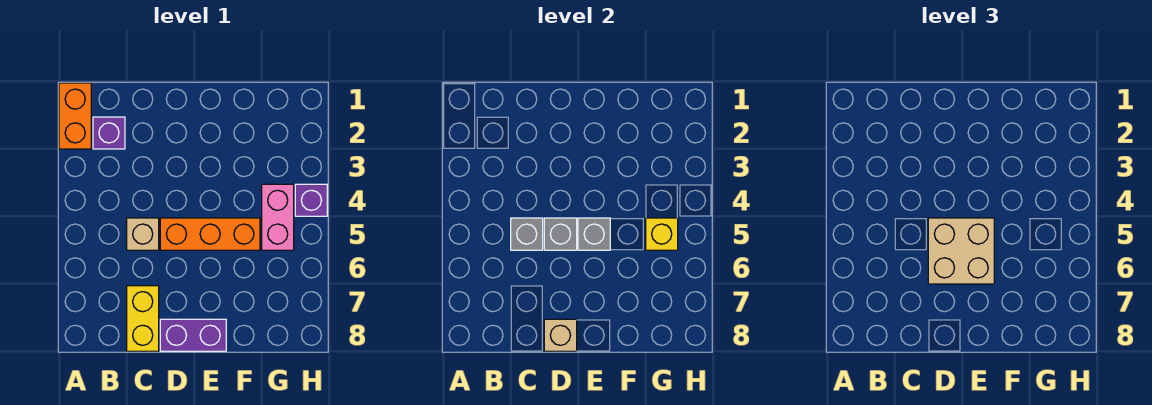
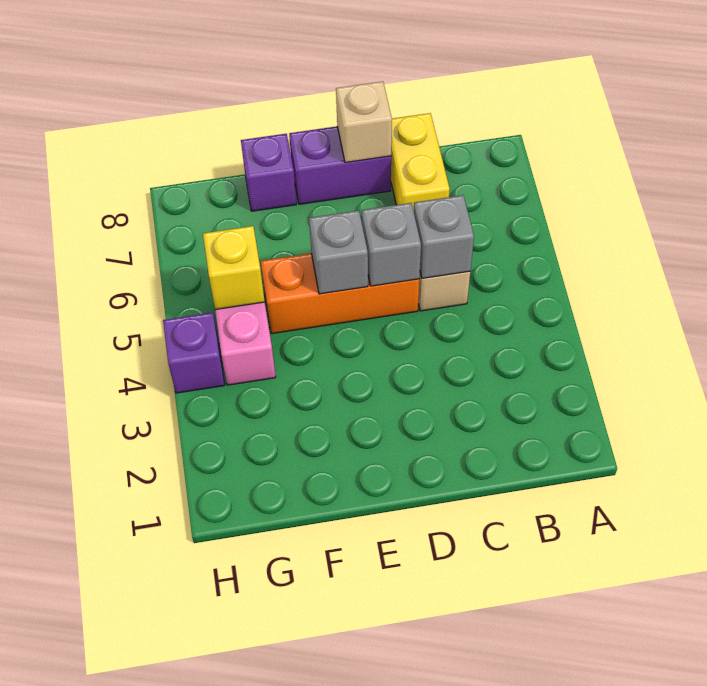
orange 1x2 brick [59,83,91,149] -> none
purple 1x1 brick [93,117,125,149] -> purple 1x1 brick moved to [241,134,296,211]
tan 2x2 brick [928,218,994,284] -> none

